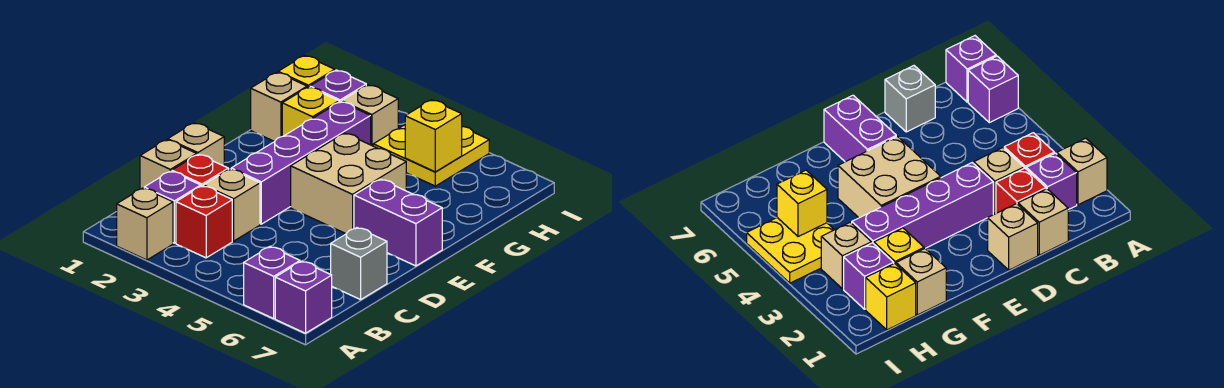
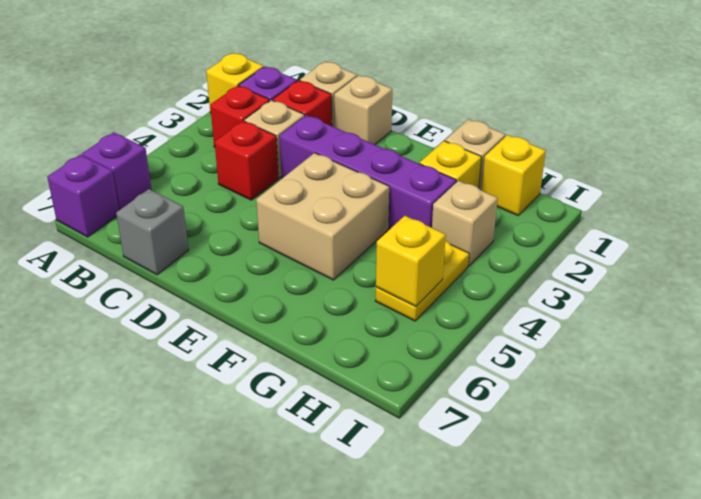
tan 1x1 brick [117,188,173,260] -> yellow 1x1 brick [206,53,264,112]
none -> red 1x1 brick [215,121,278,200]
purple 1x2 brick [354,179,442,266] -> none
purple 1x1 brick [310,70,366,102] -> none
yellow 2x2 plate [373,125,489,186] -> yellow 1x2 plate [375,241,469,321]

